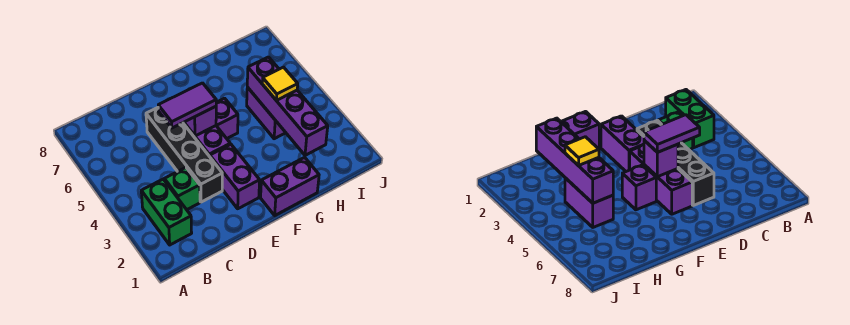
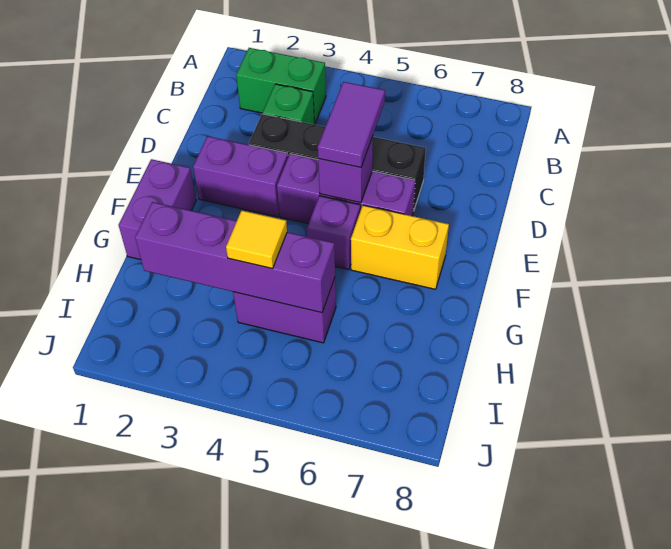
none -> yellow 1x2 brick [351,205,449,289]

